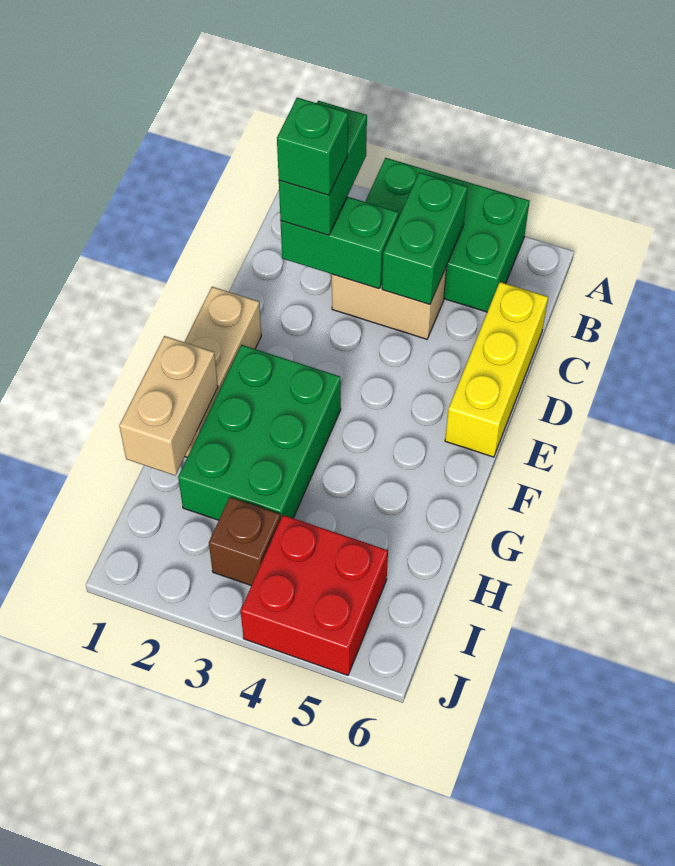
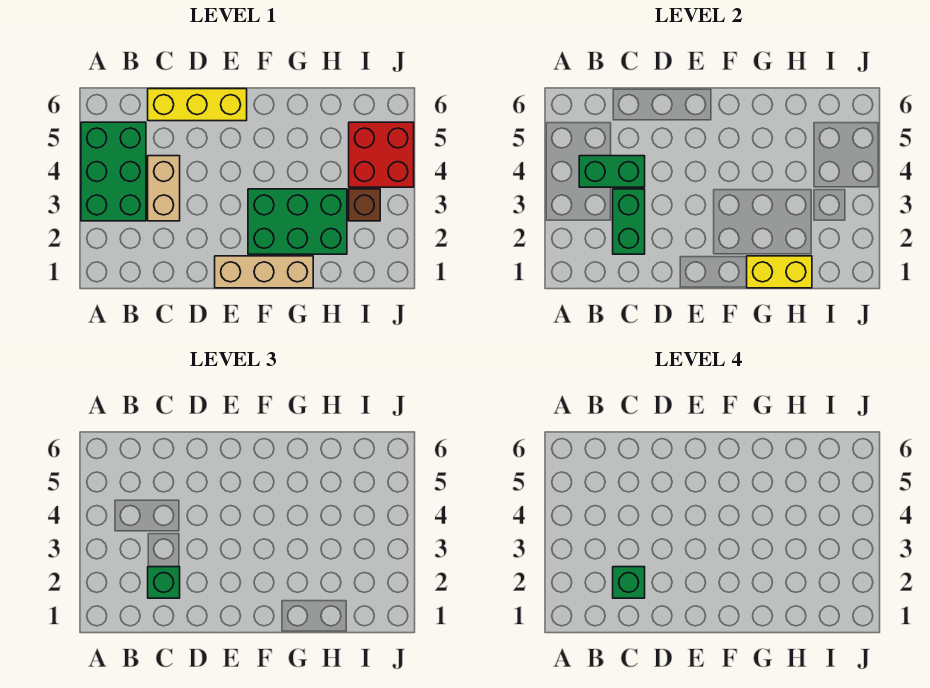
green 1x2 brick [279,101,367,235] -> green 1x1 brick [148,567,180,598]
tan 1x2 brick [119,336,218,475] -> yellow 1x2 brick [747,256,812,288]

